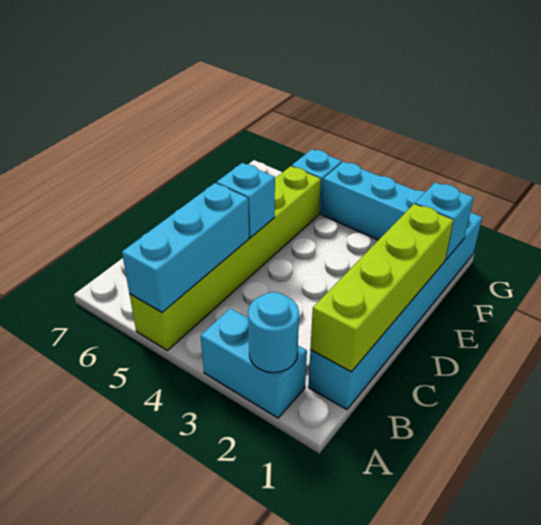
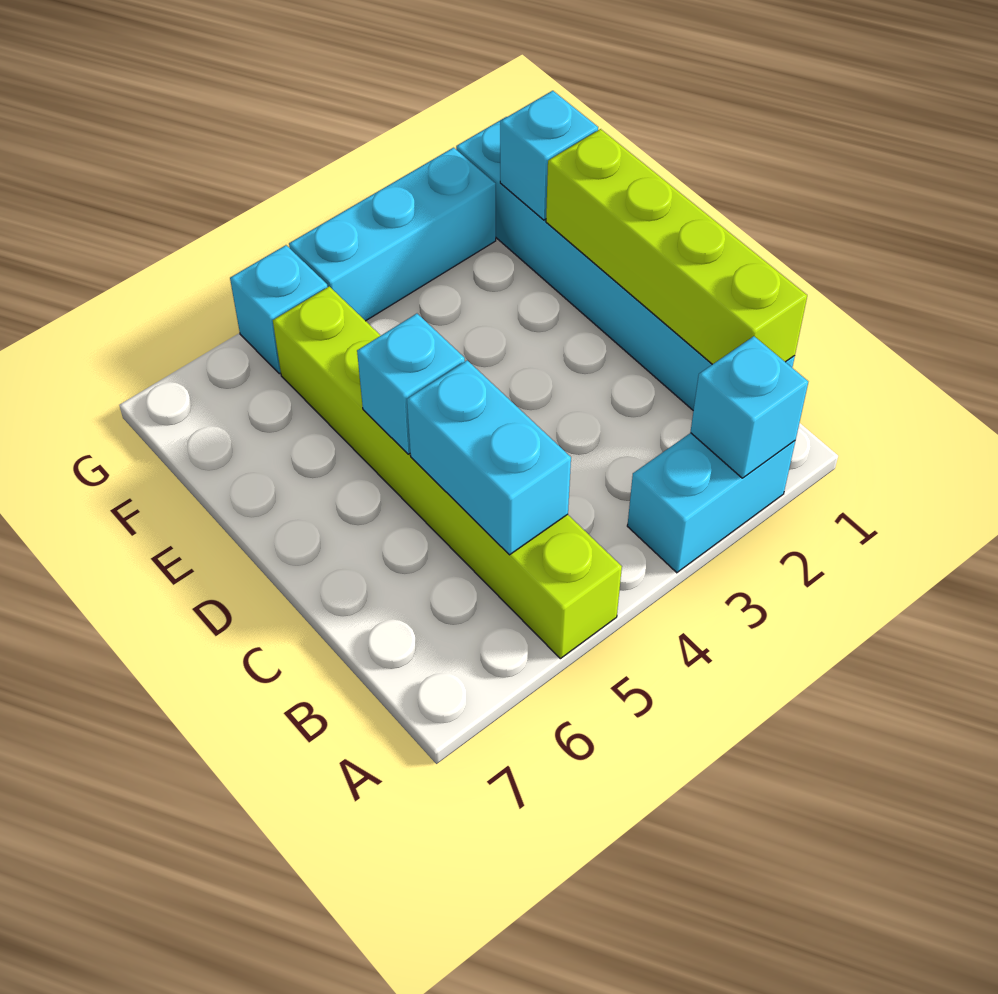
cyan 1x1 round brick [248,292,299,373] -> cyan 1x1 brick [690,336,808,478]
cyan 1x3 brick [122,183,249,312] -> cyan 1x2 brick [407,360,571,555]

